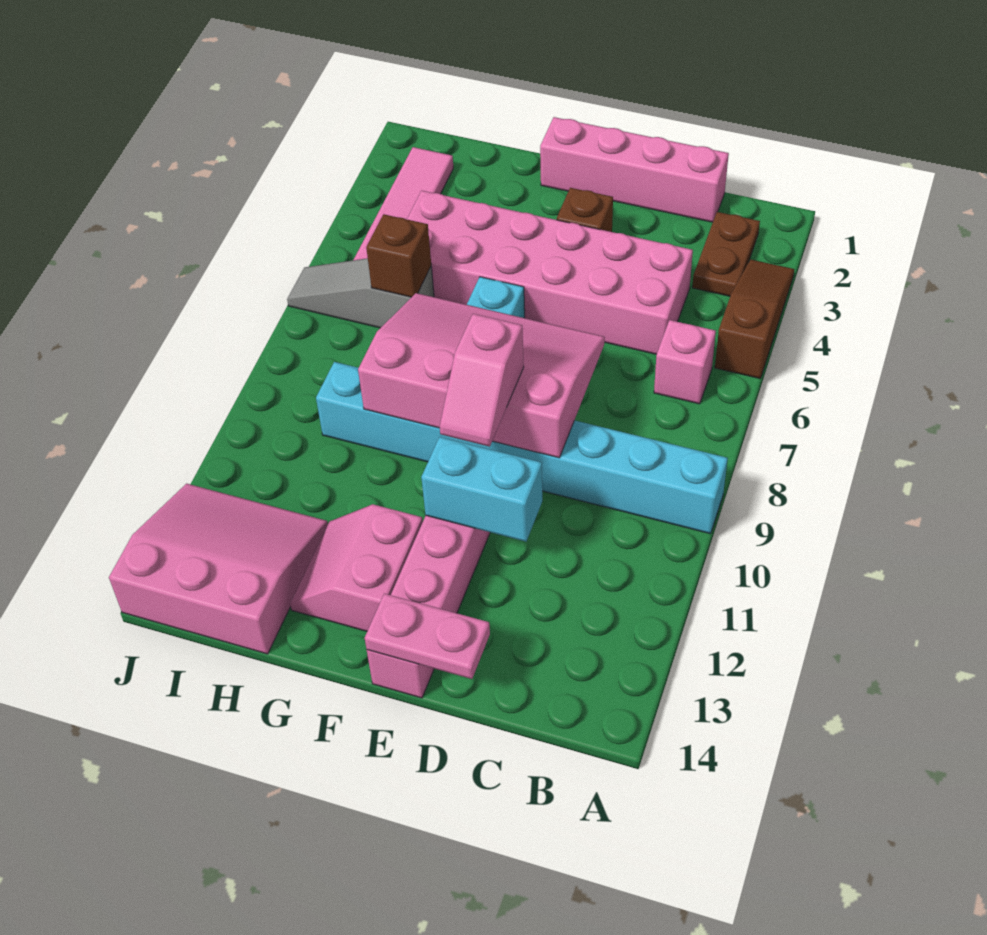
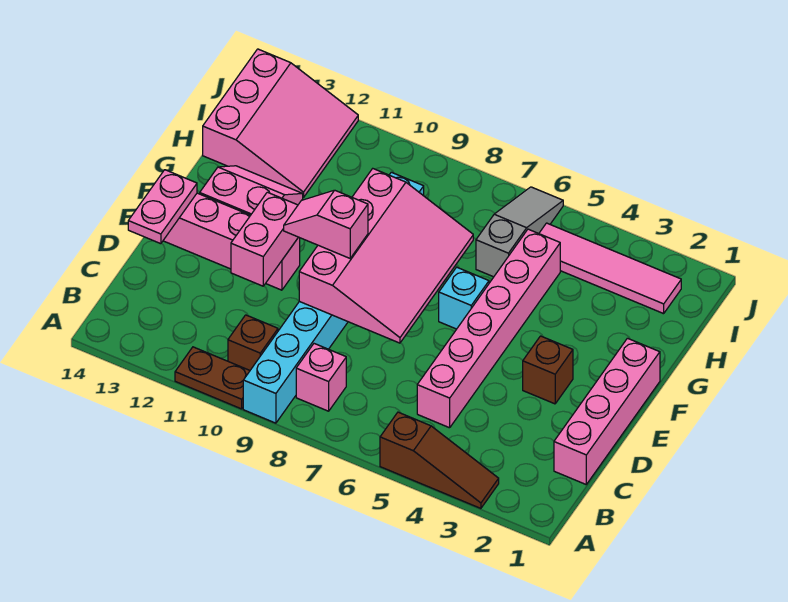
brown 1x2 plate [692,212,760,296] -> brown 1x2 plate moved to [175,347,250,409]
pink 1x1 brick [654,320,716,404] -> pink 1x1 brick moved to [296,344,346,411]
pink 2x6 brick [407,191,693,354] -> pink 1x6 brick [417,229,560,428]
cyan 1x2 brick [421,437,542,541] -> pink 1x2 brick [231,192,298,286]
brown 1x1 brick [366,214,431,297] -> brown 1x1 brick moved to [228,315,278,370]

